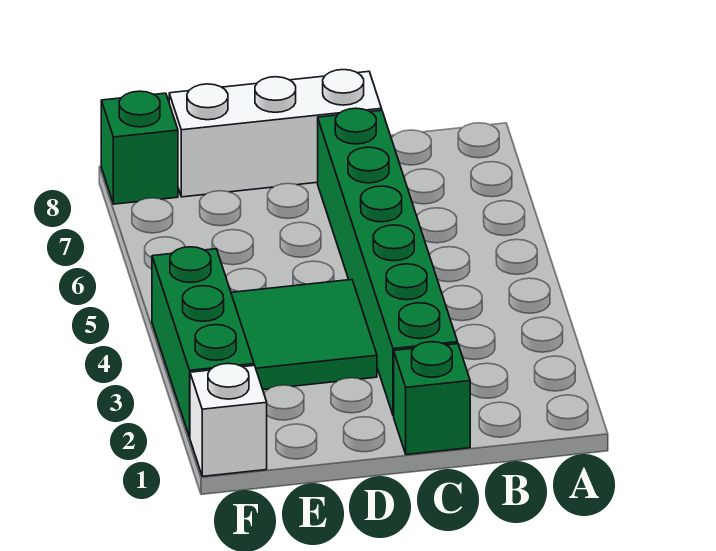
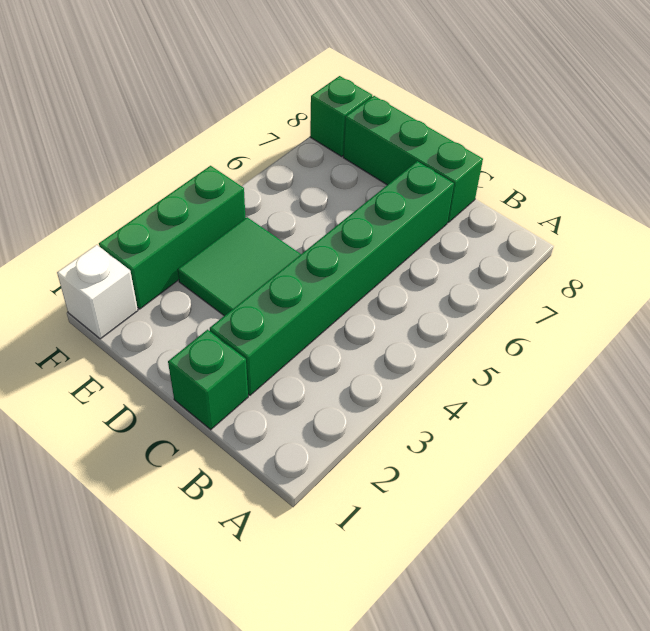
white 1x3 brick [169,70,382,197] -> green 1x3 brick [343,96,483,222]

